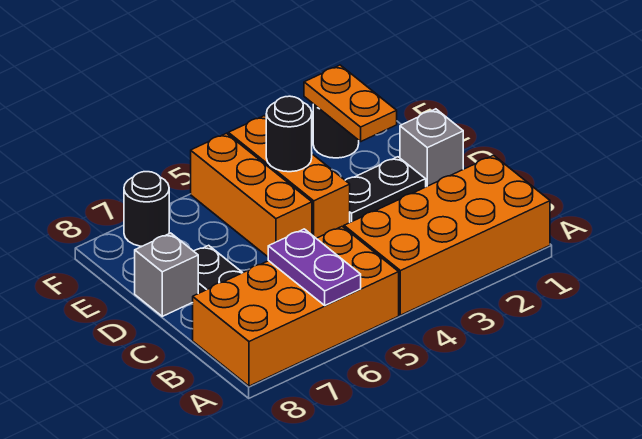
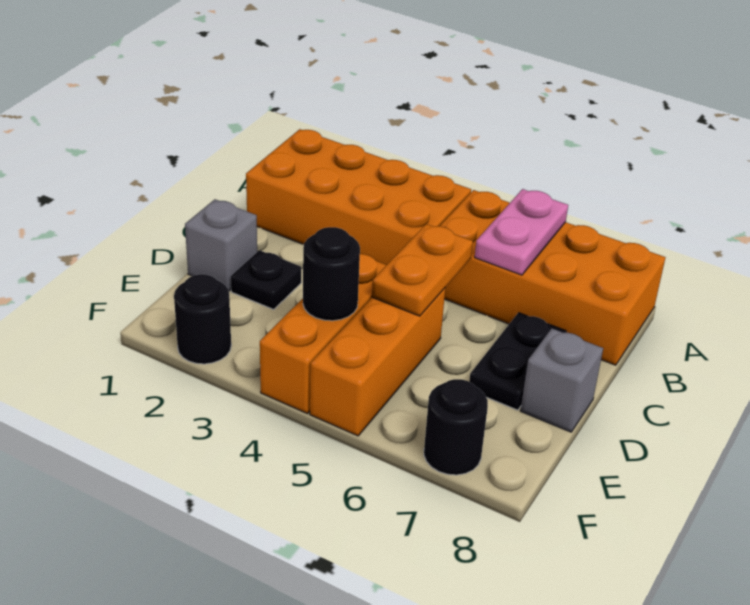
purple 1x2 plate [268,229,361,305] -> pink 1x2 plate [475,189,568,275]
black 1x2 plate [345,157,426,222] -> black 1x1 plate [231,250,301,309]
orange 1x2 plate [304,65,397,141] -> orange 1x2 plate moved to [372,224,473,316]

